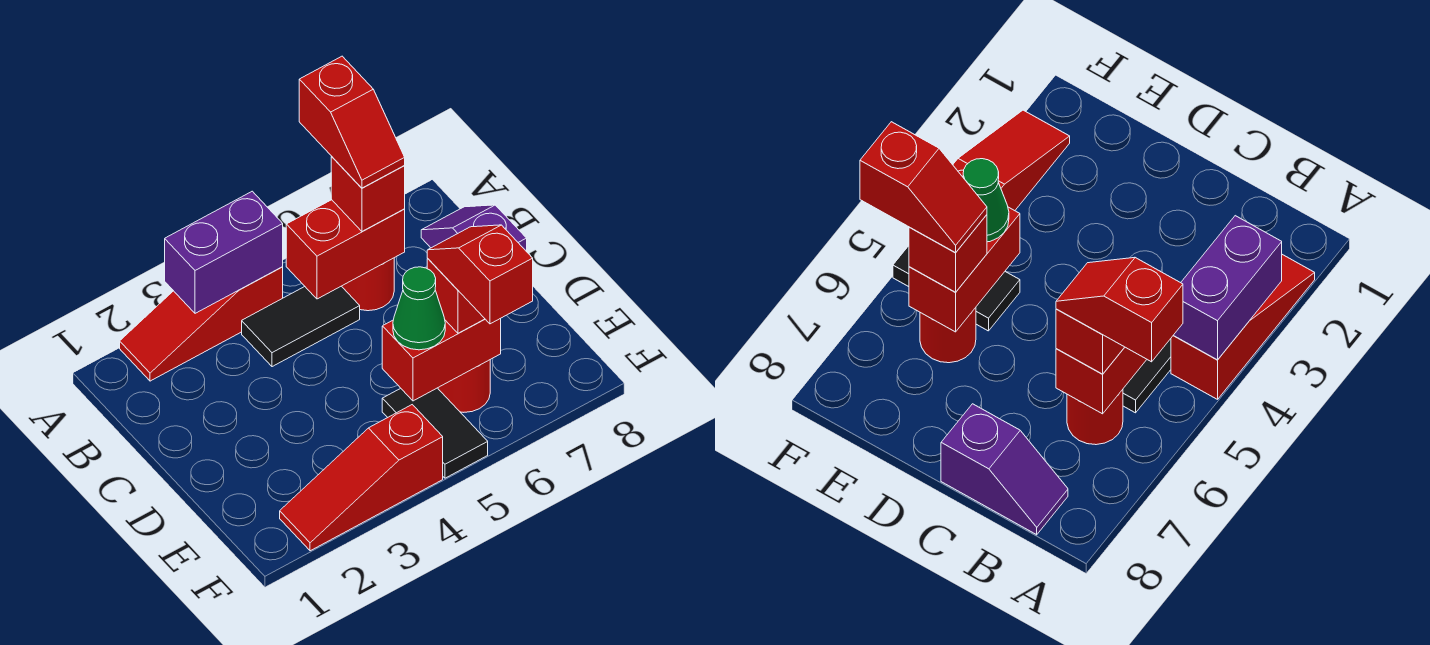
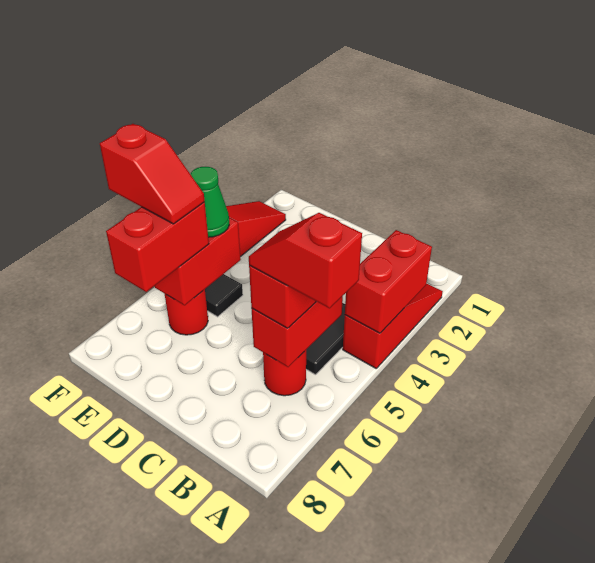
purple 1x2 brick [165,191,283,313] -> red 1x2 brick [345,230,432,333]
purple 1x2 slope [421,205,527,252] -> none
red 1x1 brick [427,259,485,333] -> red 1x2 brick [106,202,209,292]

